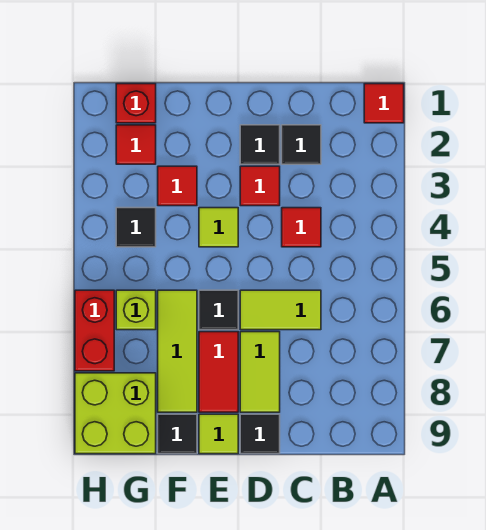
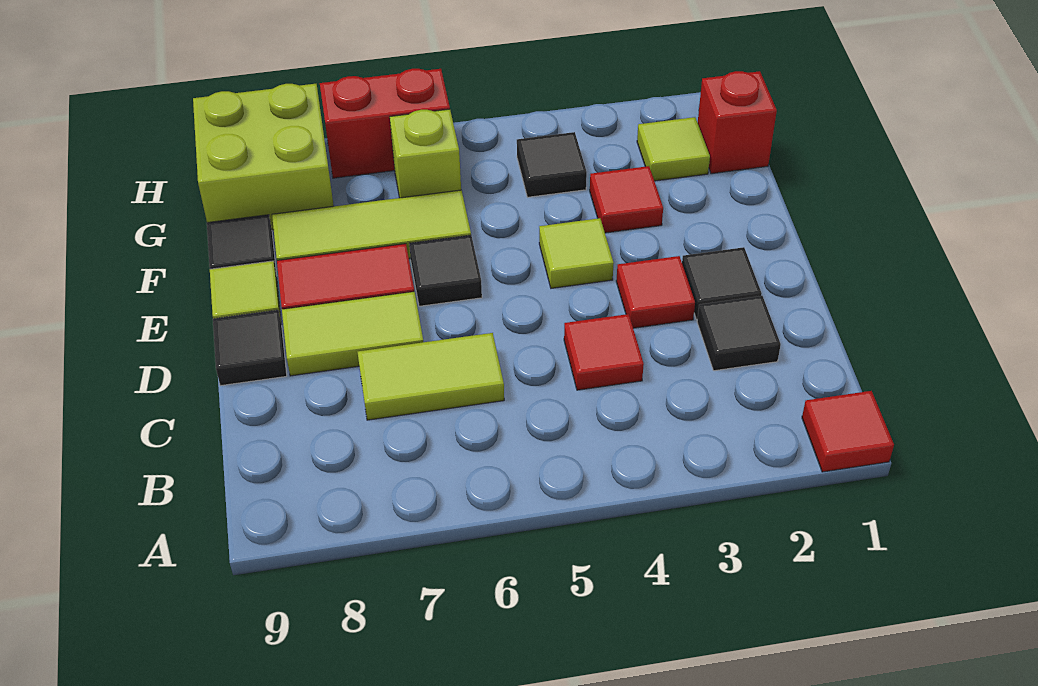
lime 1x2 tile [240,290,321,330] -> lime 1x2 tile turned to [358,333,504,420]
red 1x1 tile [116,125,156,164] -> lime 1x1 tile [637,117,710,181]

